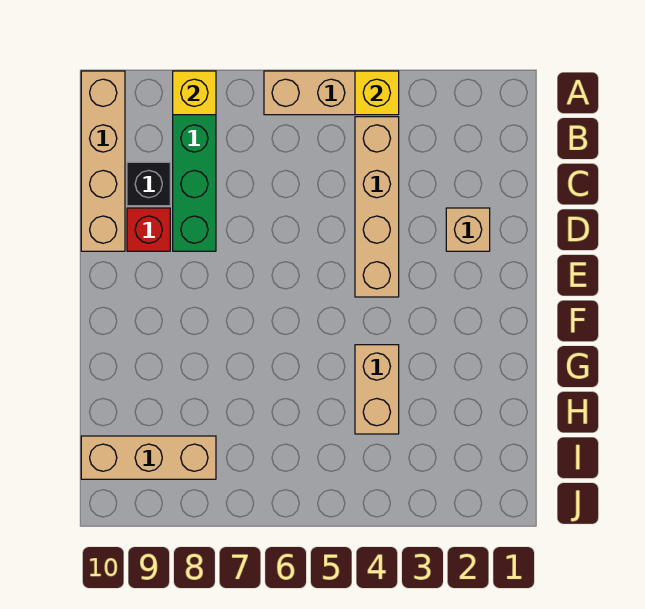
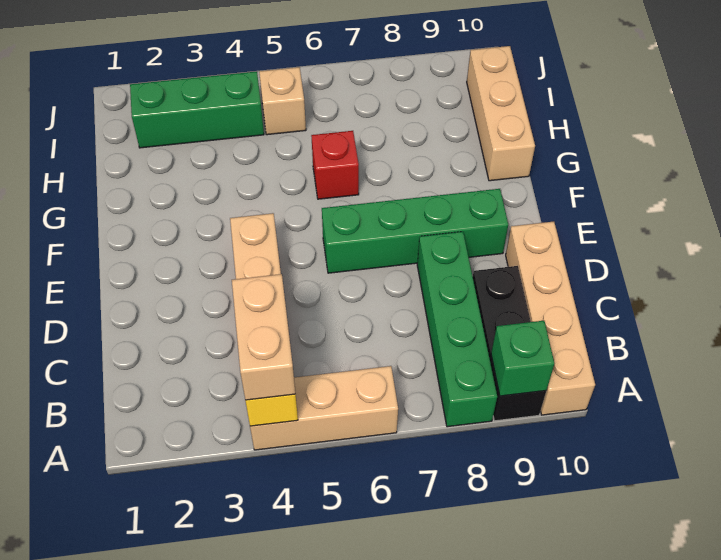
yellow 1x1 brick [173,71,216,115] -> none
none -> green 1x1 brick [491,321,554,396]
black 1x1 brick [127,162,170,206] -> black 1x3 brick [473,266,546,421]
tan 1x1 brick [446,208,490,251] -> tan 1x1 brick moved to [259,67,306,135]
red 1x1 brick [127,208,170,251] -> red 1x1 brick moved to [311,131,359,199]
none -> green 1x4 brick [322,189,508,273]
tan 1x2 brick [355,345,399,434] -> tan 1x2 brick moved to [232,274,295,400]
none -> green 1x3 brick [130,72,264,148]
tan 1x3 brick [81,436,216,479] -> tan 1x3 brick turned to [467,46,535,181]

